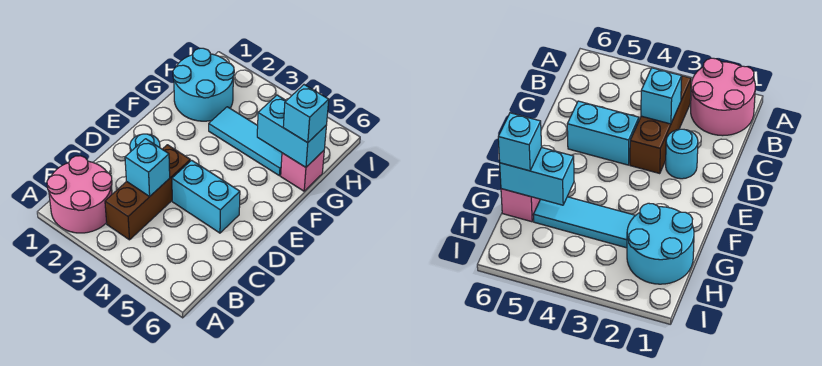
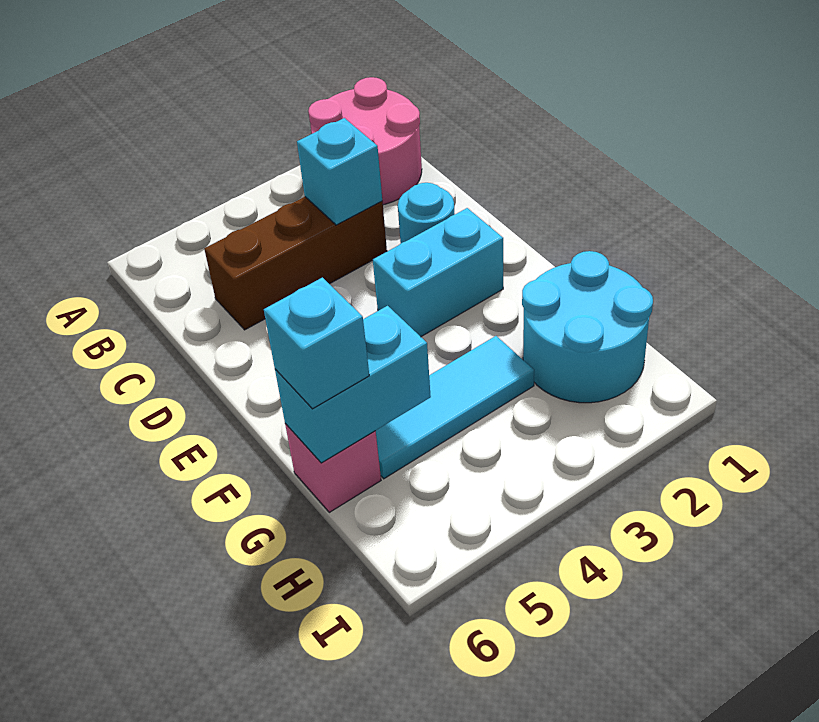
brown 1x3 brick [105,145,190,240] -> brown 1x3 brick turned to [204,197,387,330]
cyan 1x2 brick [172,160,240,233] -> cyan 1x2 brick moved to [373,208,503,337]

